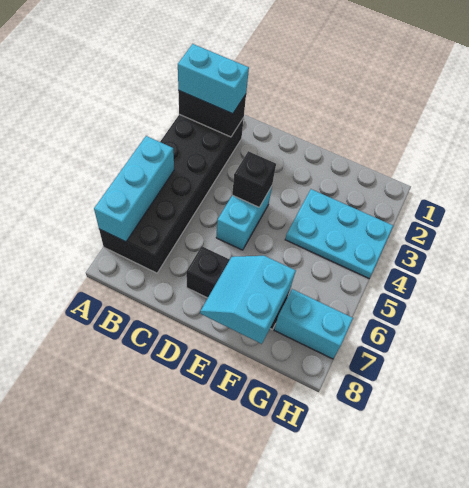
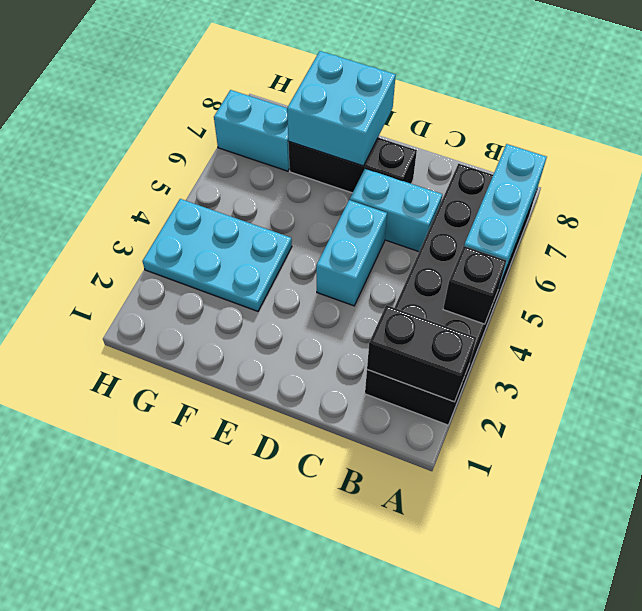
cyan 1x2 brick [178,44,249,114] -> cyan 1x2 brick moved to [350,169,442,252]
black 1x1 brick [232,151,276,207] -> black 1x1 brick moved to [443,246,507,324]
cyan 2x2 slope [200,256,296,344] -> cyan 2x2 brick [287,51,396,166]

